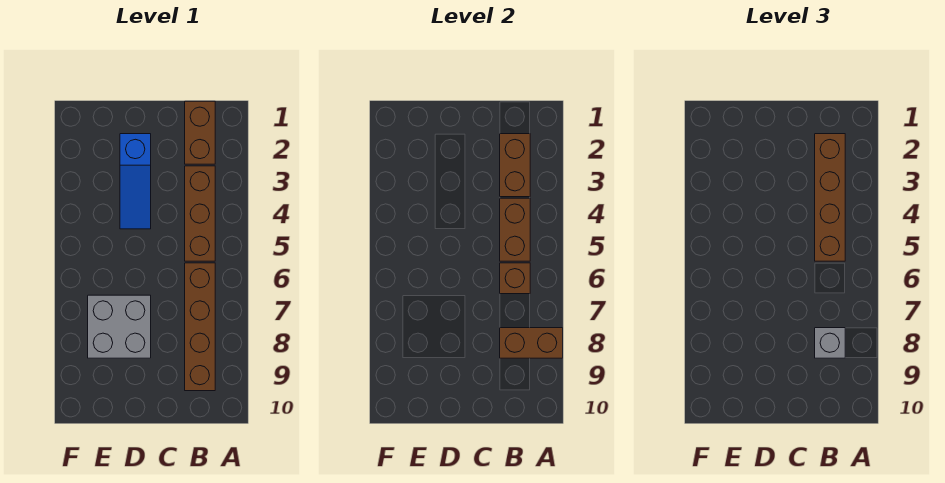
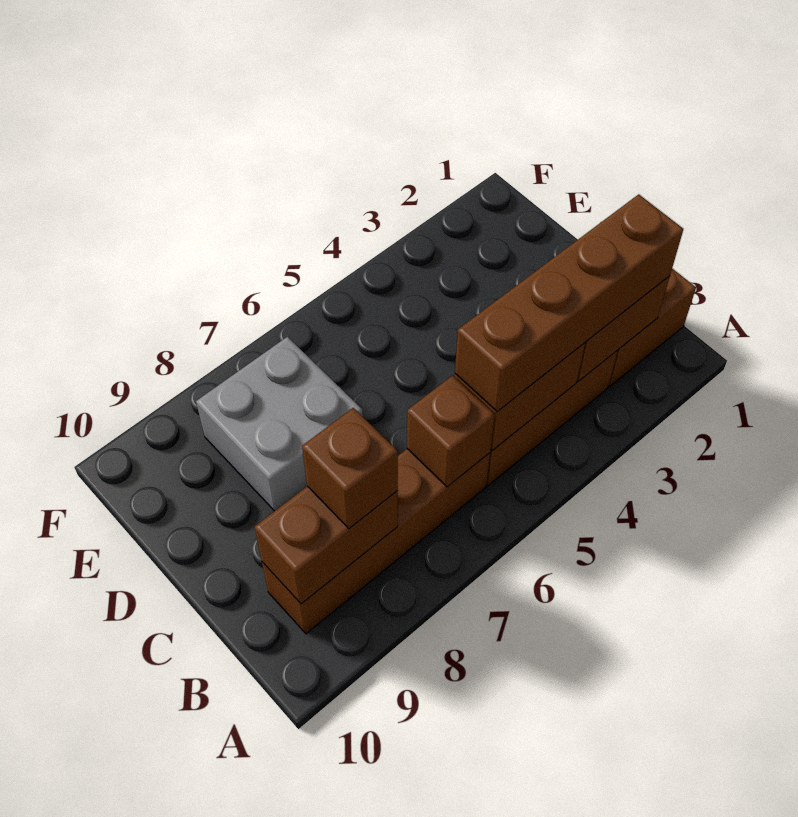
brown 1x2 brick [500,328,563,358] -> brown 1x2 brick turned to [254,486,398,604]
grey 1x1 brick [815,328,845,358] -> brown 1x1 brick [302,408,398,529]
blue 1x3 slope [120,134,151,229] -> none

